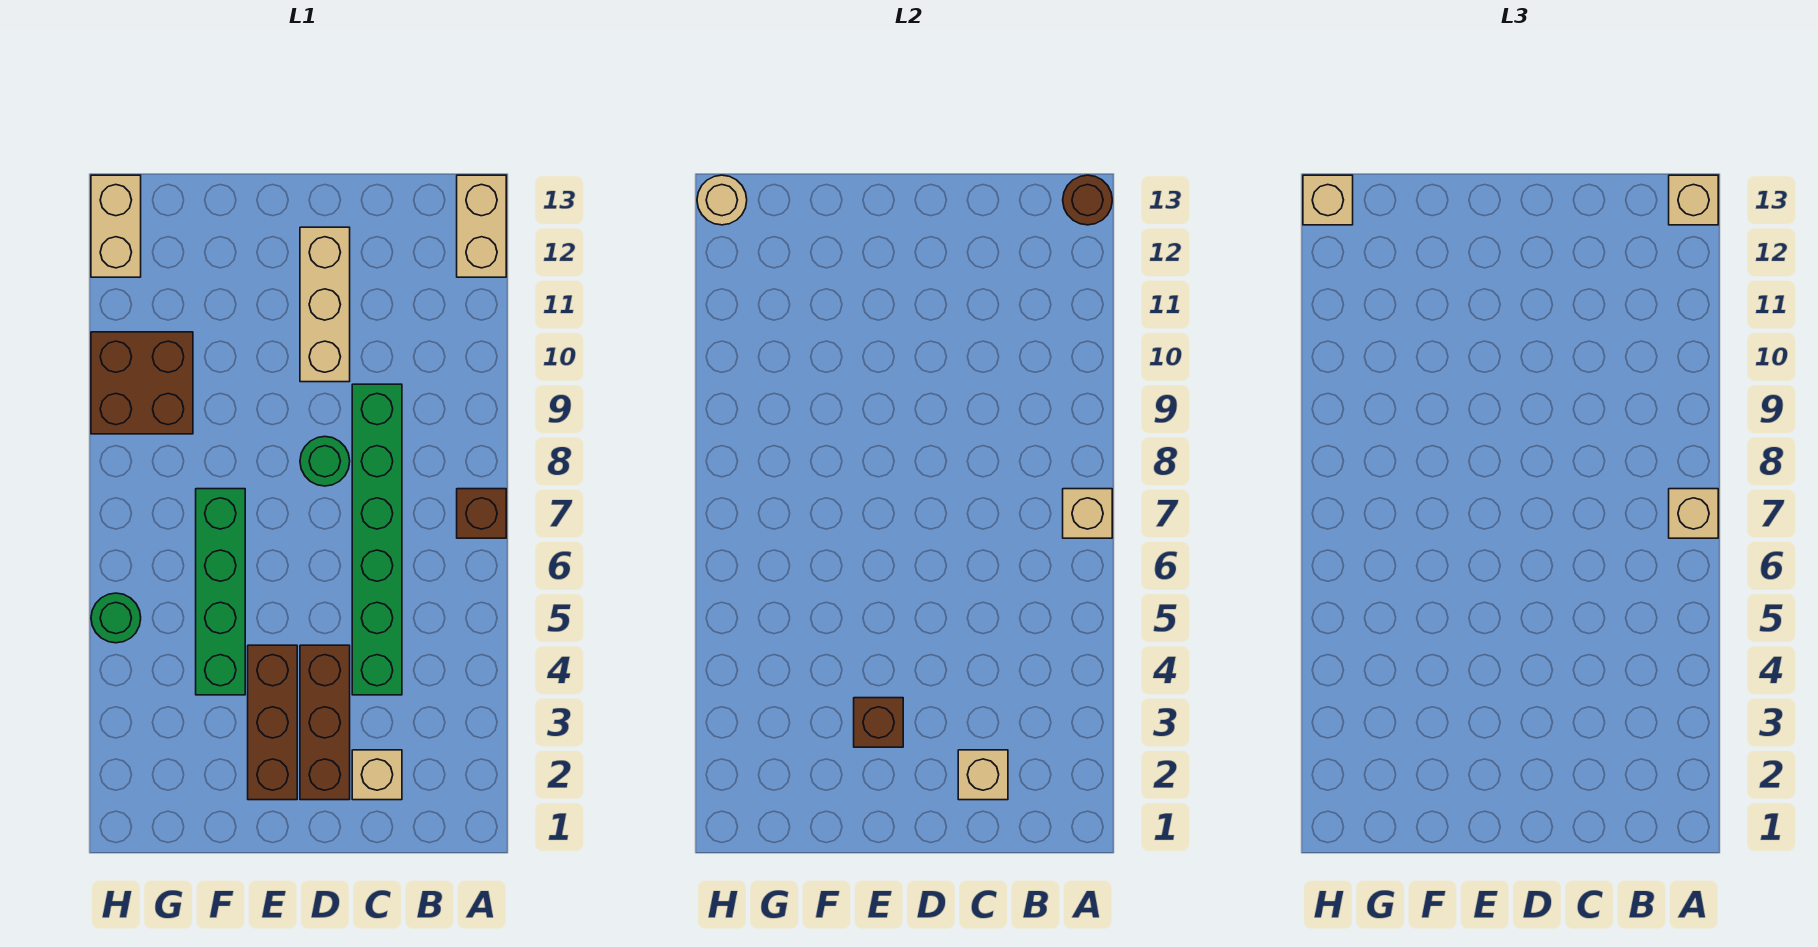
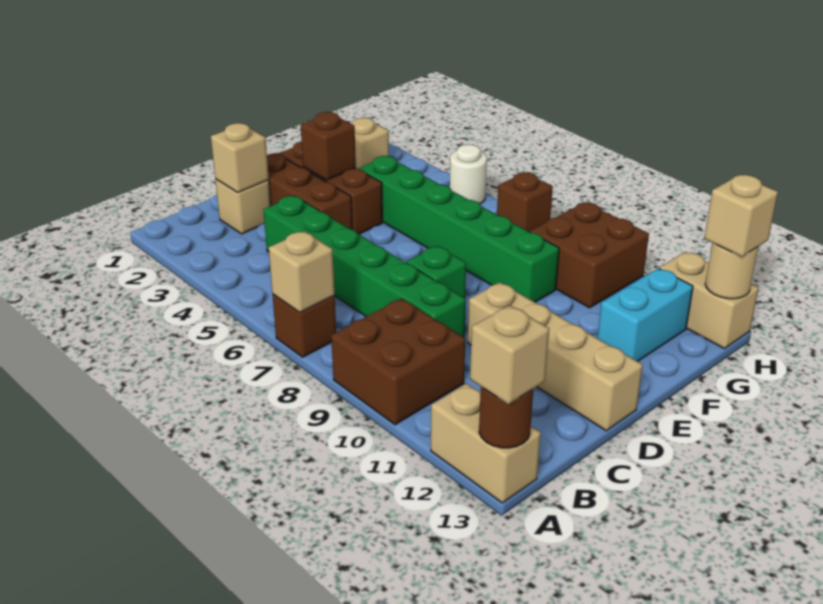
tan 1x1 brick [1669,489,1718,538] -> tan 1x1 brick moved to [352,118,389,169]
none -> brown 2x2 brick [331,298,465,425]
green 1x1 round brick [300,437,350,486] -> green 1x1 brick [406,246,466,298]
tan 1x3 brick [300,227,350,382] -> tan 1x4 brick [468,282,643,431]
green 1x4 brick [196,489,245,695] -> green 1x6 brick [359,156,559,302]
none -> cyan 1x2 brick [597,268,693,361]
green 1x1 round brick [91,593,141,643] -> white 1x1 round brick [449,145,487,204]
none -> brown 1x1 brick [497,172,553,232]

